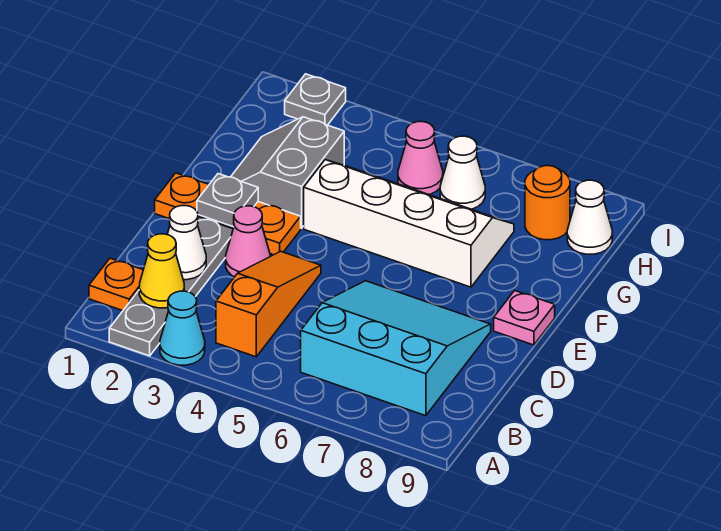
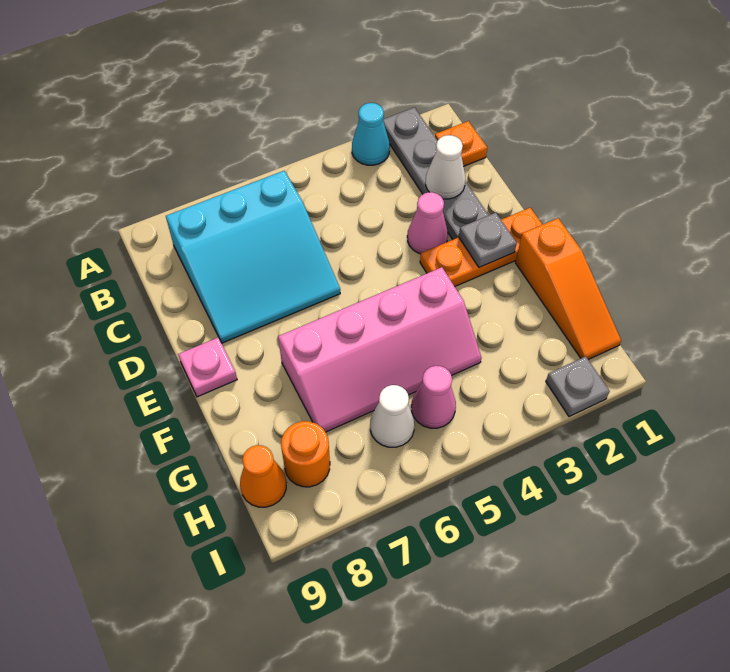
yellow 1x1 cone [139,234,184,308] -> none
orange 1x3 slope [216,251,321,357] -> orange 1x3 slope moved to [515,218,621,360]
grey 2x2 slope [231,117,344,228] -> none
white 2x4 slope [304,160,514,287] -> pink 2x4 slope [278,267,481,432]
white 1x1 cone [567,180,612,254] -> orange 1x1 cone [240,445,286,507]

